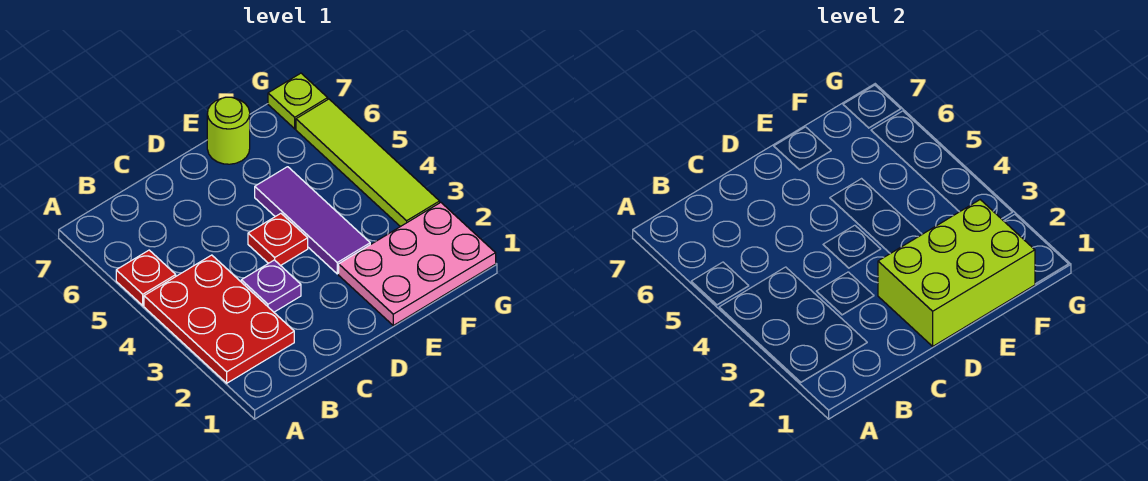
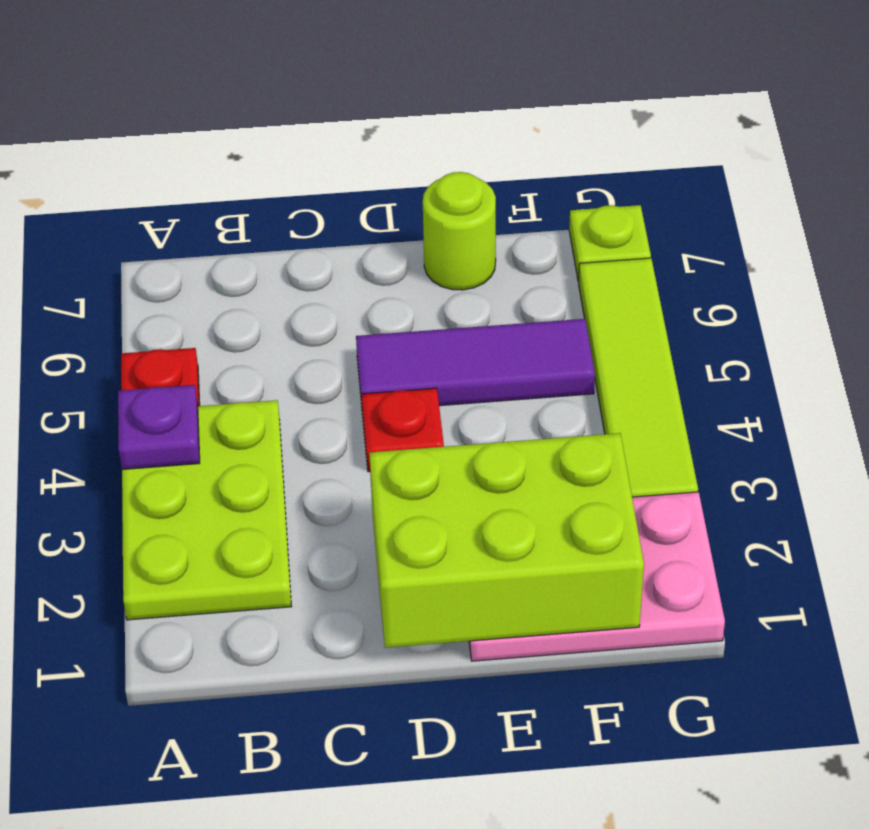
red 2x3 plate [144,255,294,383] -> lime 2x3 plate [122,400,292,620]
purple 1x1 plate [241,260,301,312] -> purple 1x1 plate moved to [118,385,200,469]
purple 1x3 tile [255,167,370,274] -> purple 1x3 tile turned to [356,319,595,406]

